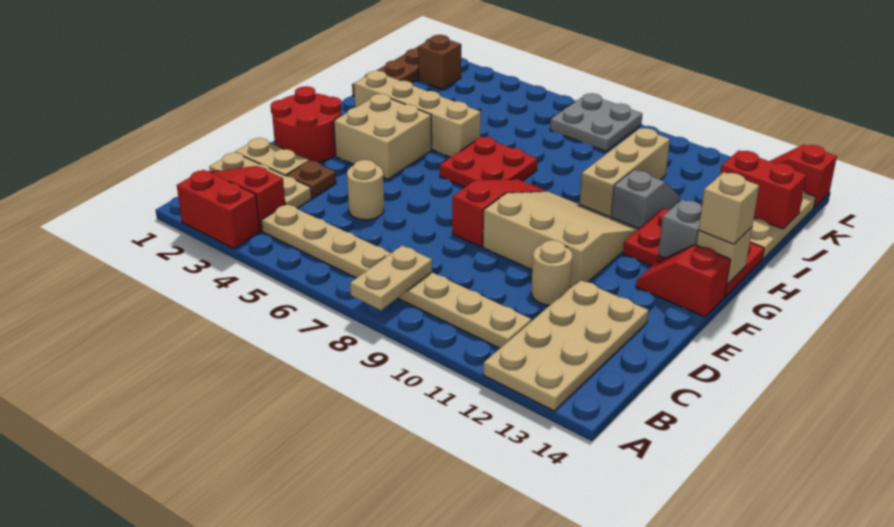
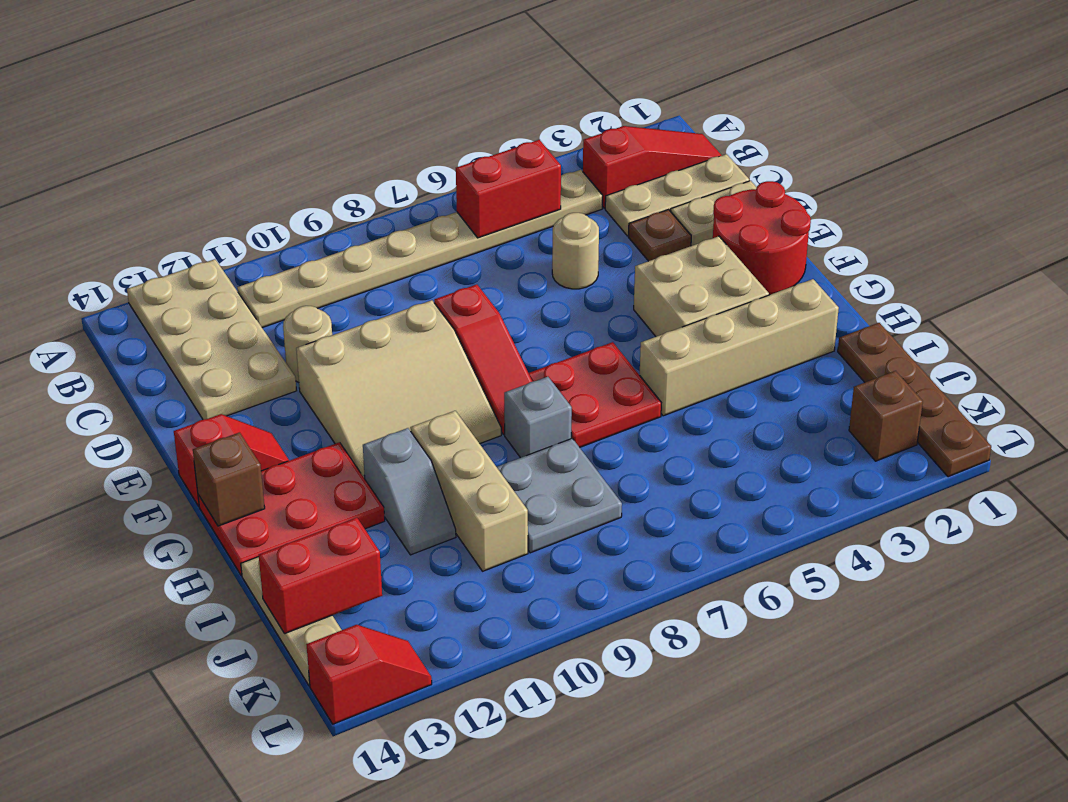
red 1x2 brick [177,170,260,249] -> red 1x2 brick moved to [456,140,561,238]
tan 1x2 plate [350,246,432,310] -> none
grey 1x1 brick [658,200,702,258] -> grey 1x1 brick moved to [504,377,572,458]
tan 1x1 brick [697,227,752,284] -> brown 1x1 brick [193,433,265,526]
tan 1x1 brick [699,172,759,244] -> none
grey 2x2 plate [550,93,642,152] -> grey 2x2 plate moved to [497,438,622,553]

